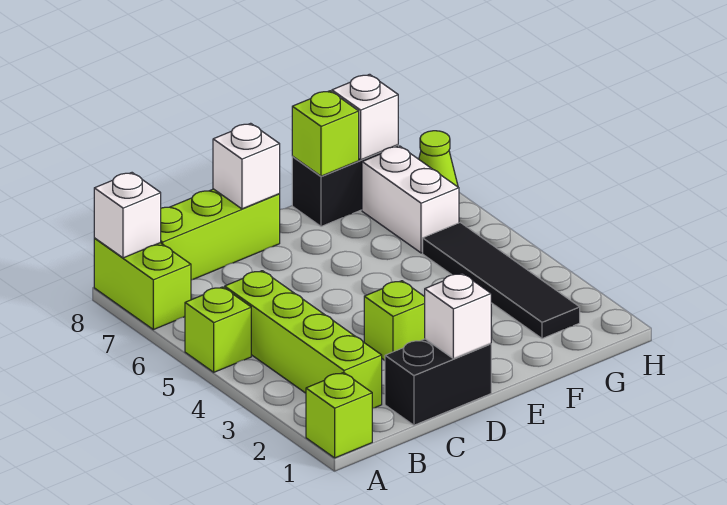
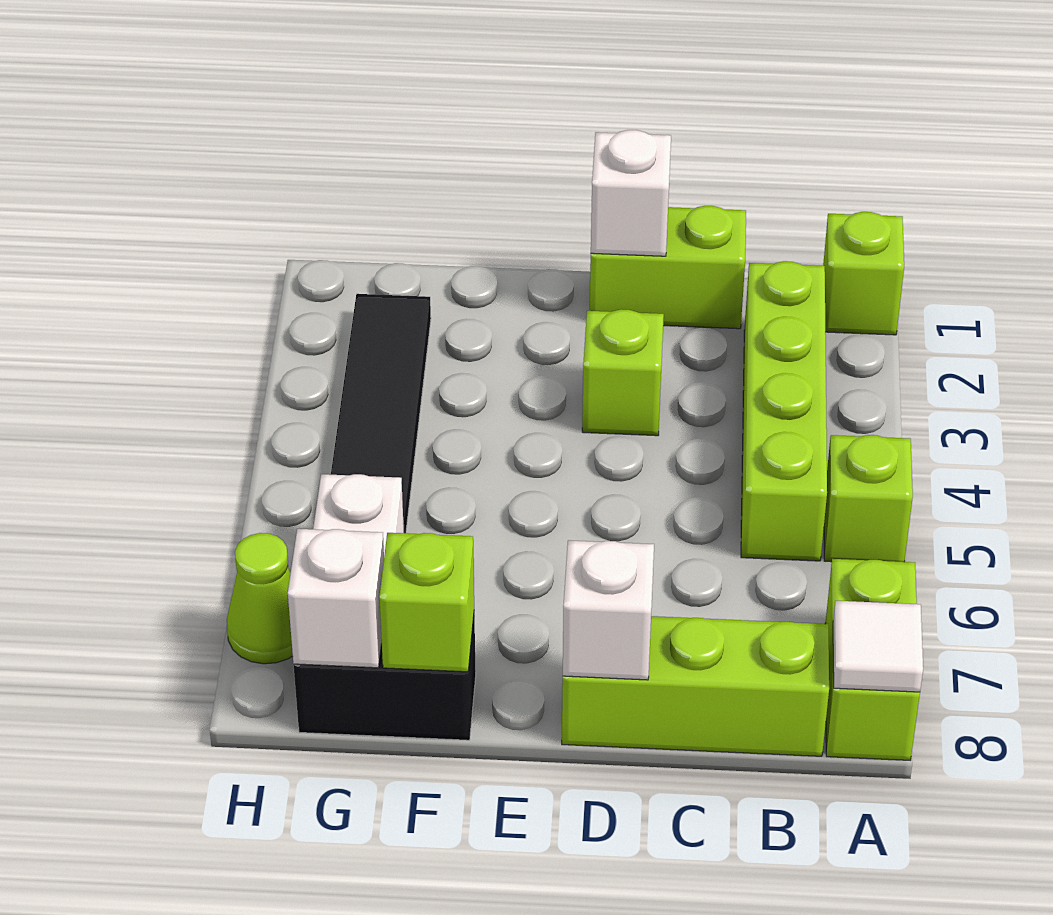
white 1x1 brick [94,173,161,258] -> white 1x1 tile [833,601,923,692]
black 1x2 brick [385,339,491,425] -> lime 1x2 brick [590,206,746,329]

